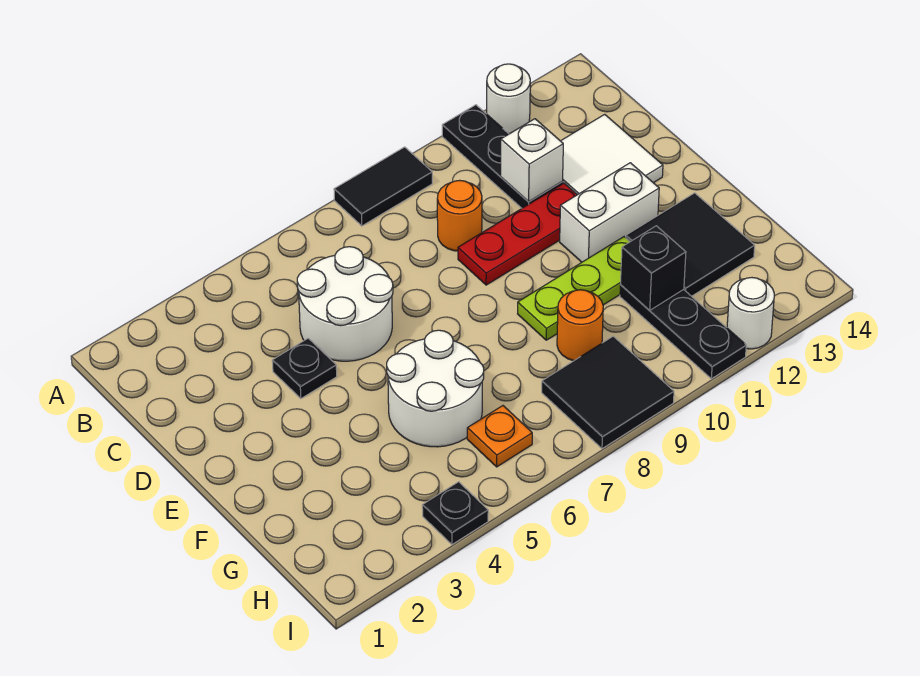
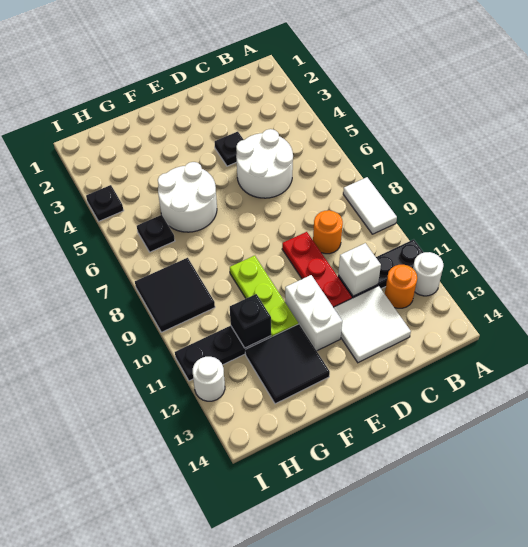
black 1x2 tile [334,147,432,226] -> white 1x2 tile [343,177,397,234]
orange 1x1 round brick [557,290,603,361] -> orange 1x1 round brick moved to [385,265,417,308]
orange 1x1 plate [467,406,532,467] -> black 1x1 plate [137,215,175,252]

